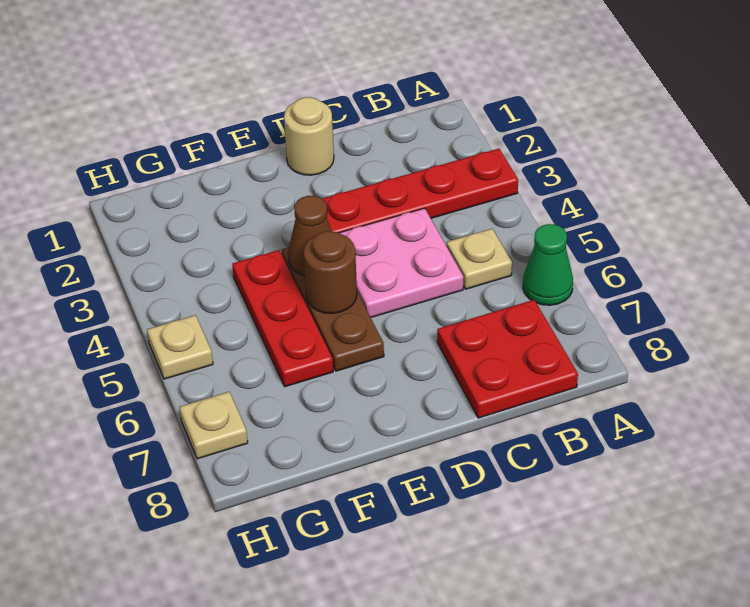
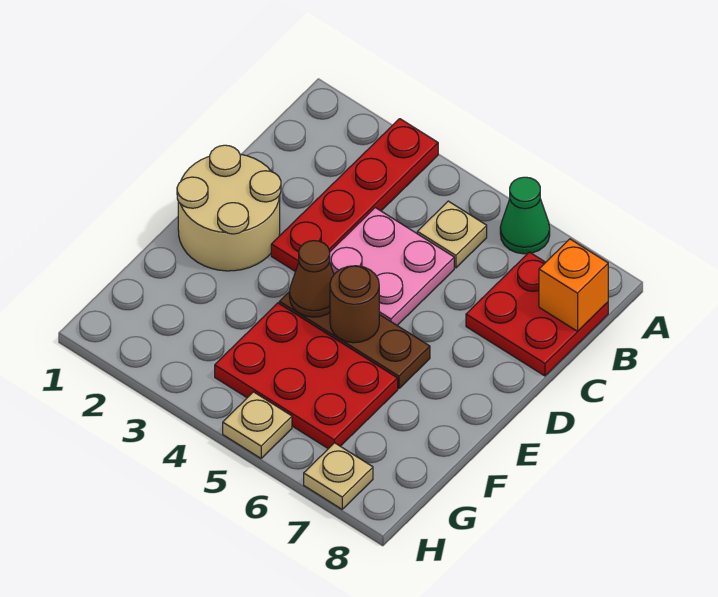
none -> orange 1x1 brick [539,239,608,331]
tan 1x1 round brick [284,97,334,175] -> tan 2x2 round brick [177,145,281,271]
red 1x3 plate [232,250,333,387] -> red 2x3 plate [215,303,398,449]

